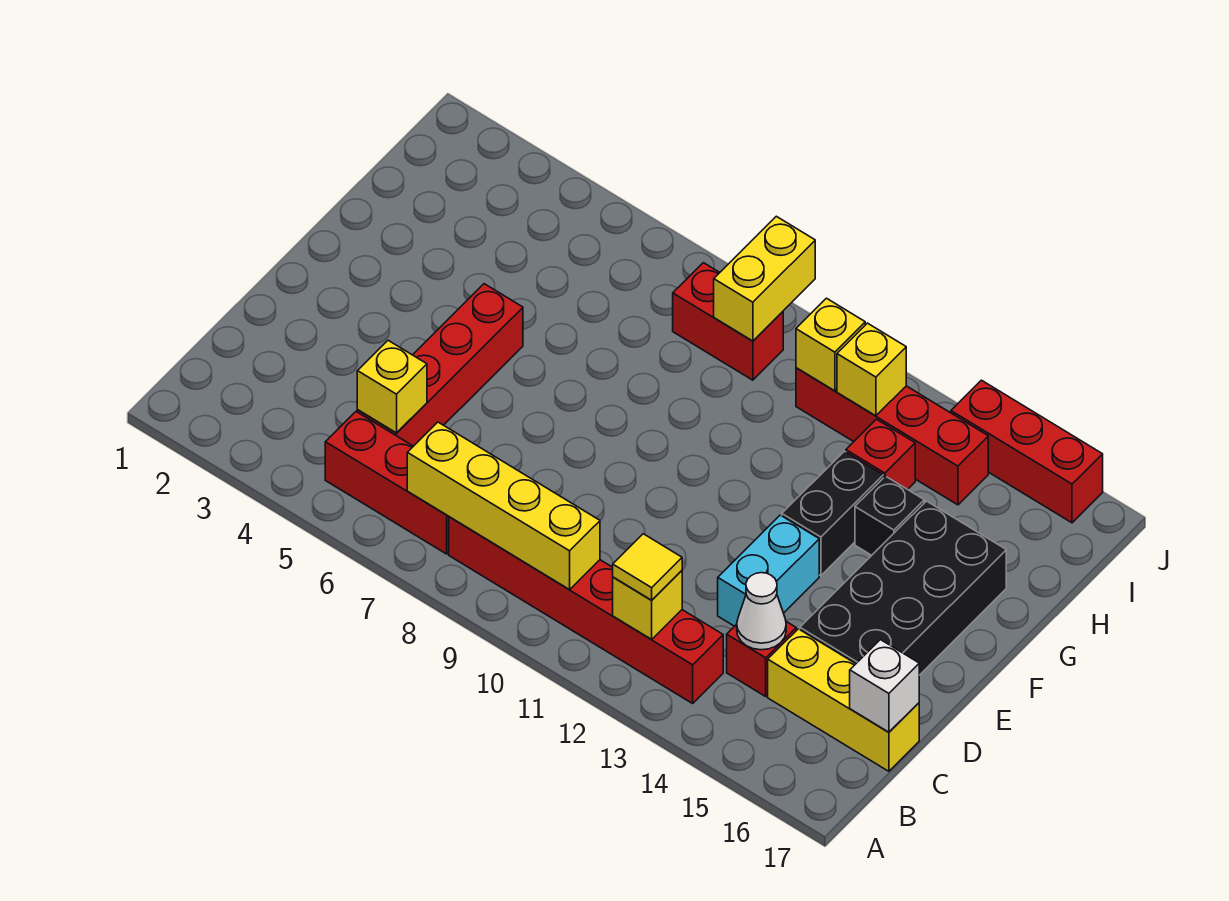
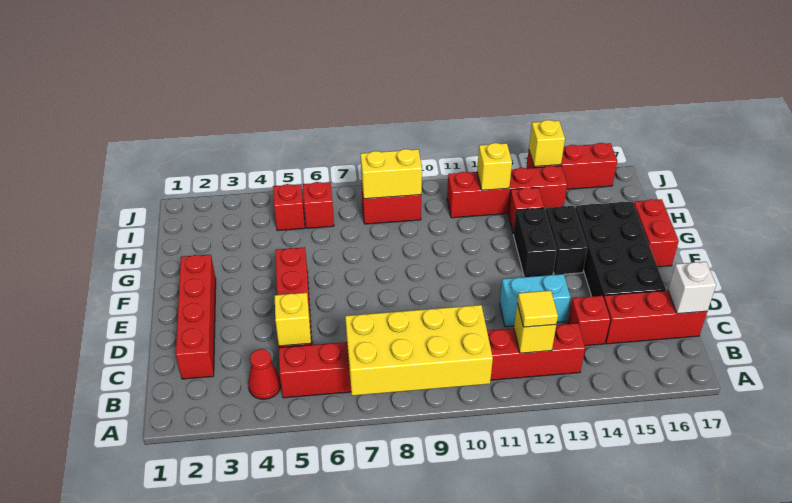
none -> red 1x1 cone [248,349,281,399]
yellow 1x4 brick [407,422,600,589] -> yellow 2x4 brick [345,305,493,396]
none -> red 1x4 brick [176,254,216,379]
white 1x1 cone [737,573,786,650] -> none
yellow 1x3 brick [768,629,919,771] -> red 1x3 brick [604,290,707,344]
cyan 1x2 brick [718,515,819,626] -> cyan 1x2 brick turned to [500,274,570,327]
none -> red 1x2 brick [634,199,679,267]
black 1x1 brick [855,476,924,555] -> black 1x2 brick [546,206,587,275]
none -> red 1x1 brick [273,184,305,231]
none -> red 1x1 brick [303,182,334,228]
yellow 1x2 brick [714,216,815,341] -> yellow 1x2 brick turned to [361,149,422,199]
yellow 1x1 brick [796,298,865,391] -> yellow 1x1 brick moved to [529,120,565,167]

